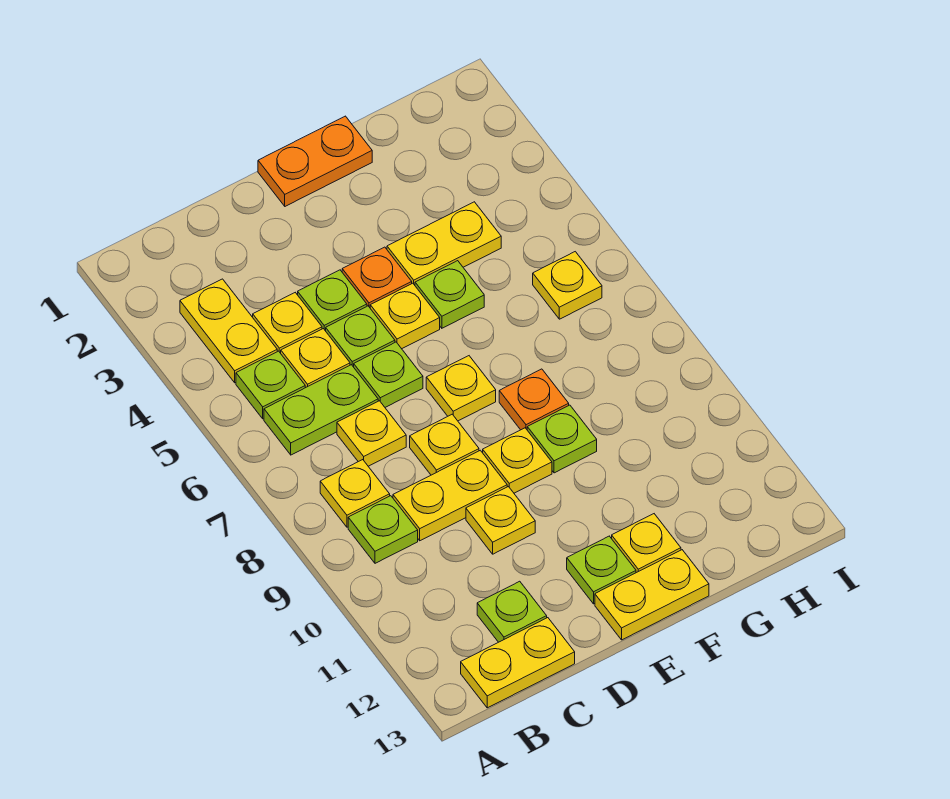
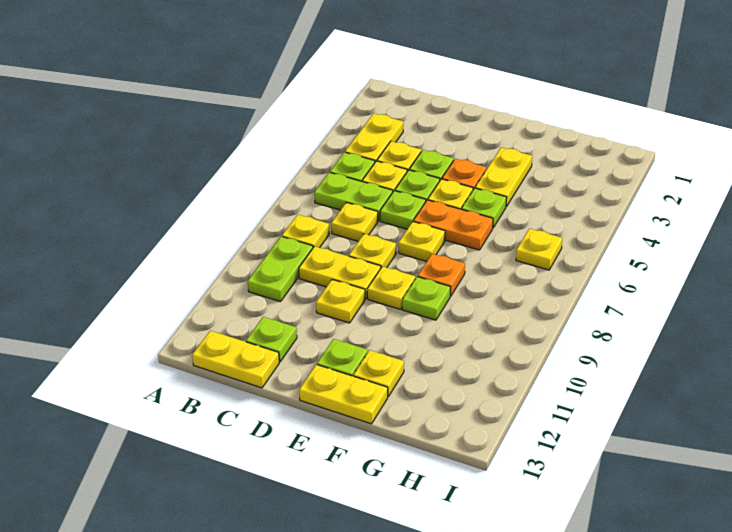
lime 1x1 plate [348,496,418,563] -> lime 1x2 plate [248,236,313,302]
orange 1x2 plate [258,116,372,206] -> orange 1x2 plate moved to [413,200,493,250]
yellow 1x2 plate [387,202,501,285] -> yellow 1x2 plate turned to [475,147,532,206]

